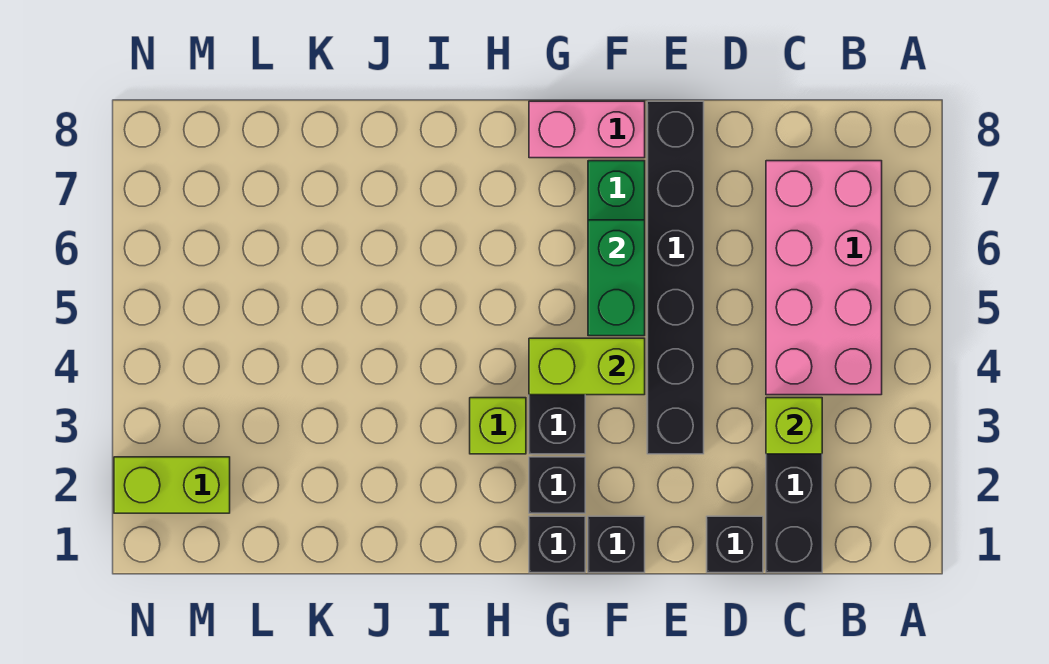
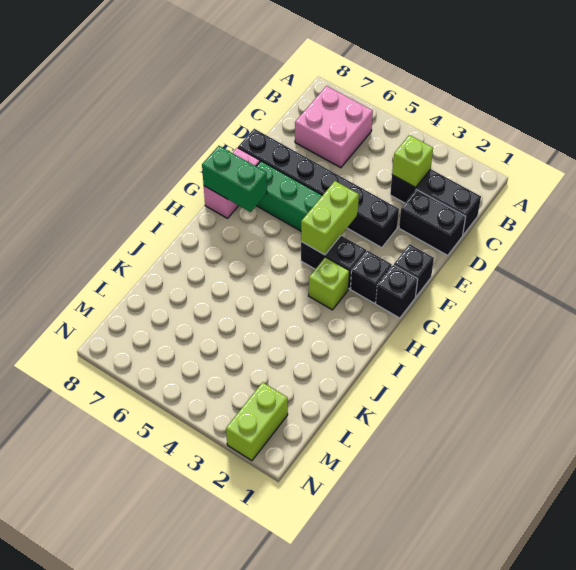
pink 2x4 brick [766,161,882,395] -> pink 2x2 brick [295,86,373,168]
black 1x1 brick [707,516,763,573] -> black 1x2 brick [399,190,466,255]
green 1x2 brick [588,220,645,336] -> green 1x2 brick moved to [202,146,267,212]

